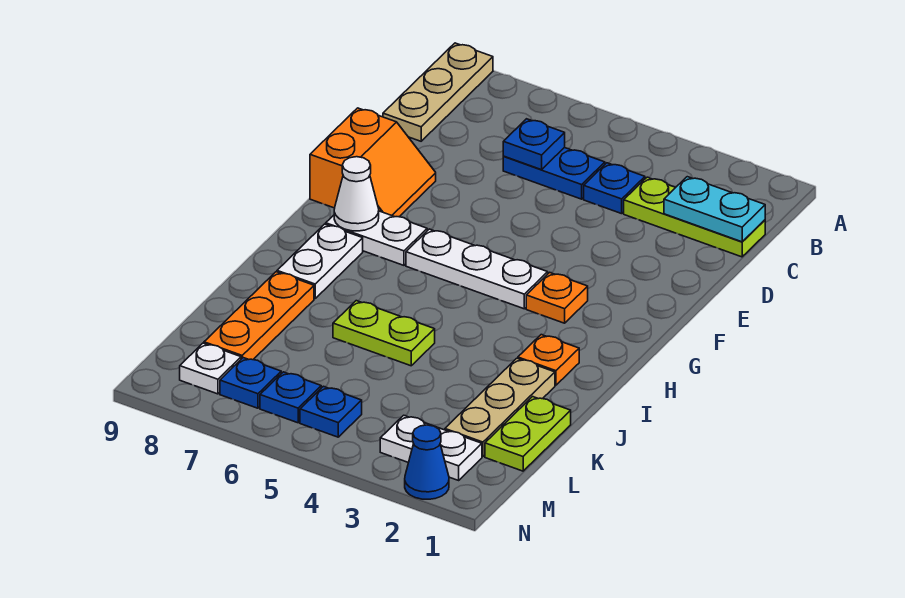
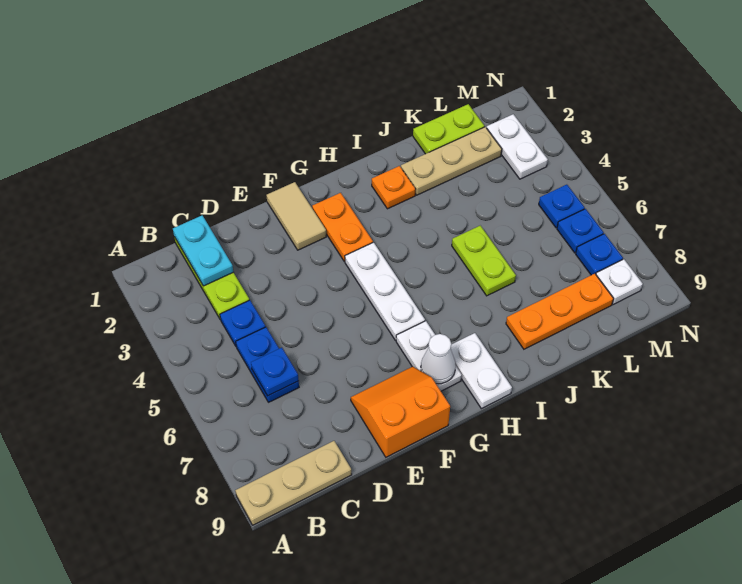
none -> tan 1x2 tile [266,182,326,250]
orange 1x1 plate [526,272,588,323] -> orange 1x2 plate [312,193,373,261]
white 1x2 plate [277,224,363,299] -> white 1x2 plate turned to [451,333,512,409]
blue 1x1 cone [405,425,449,499] -> none

